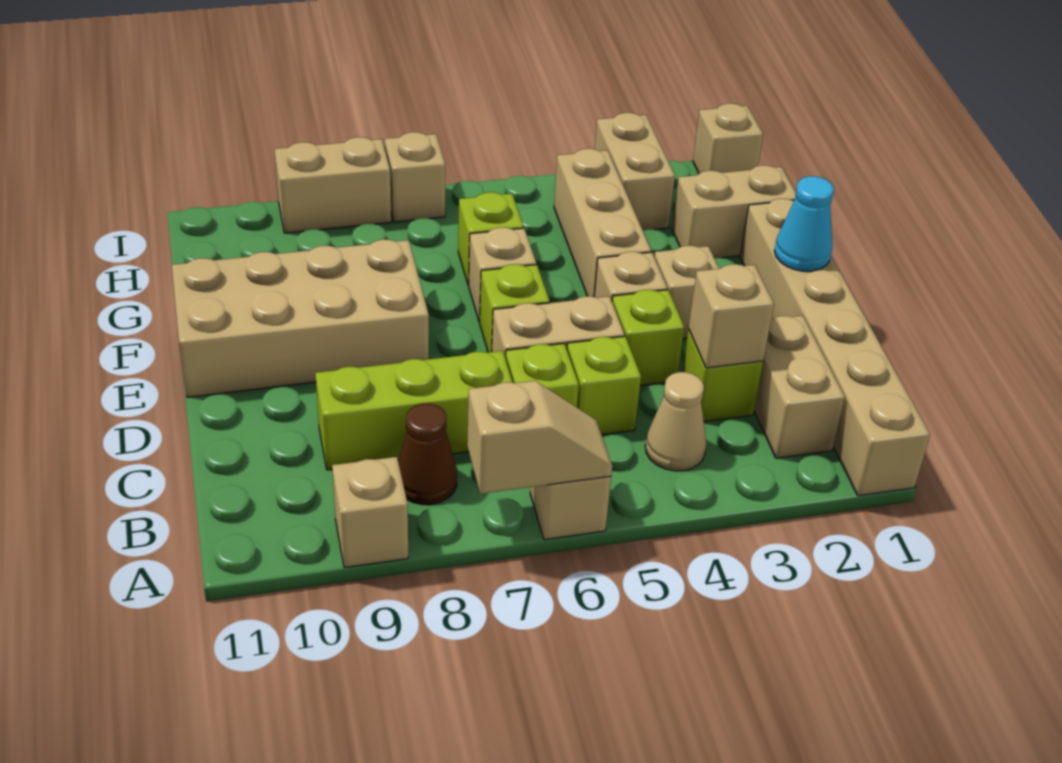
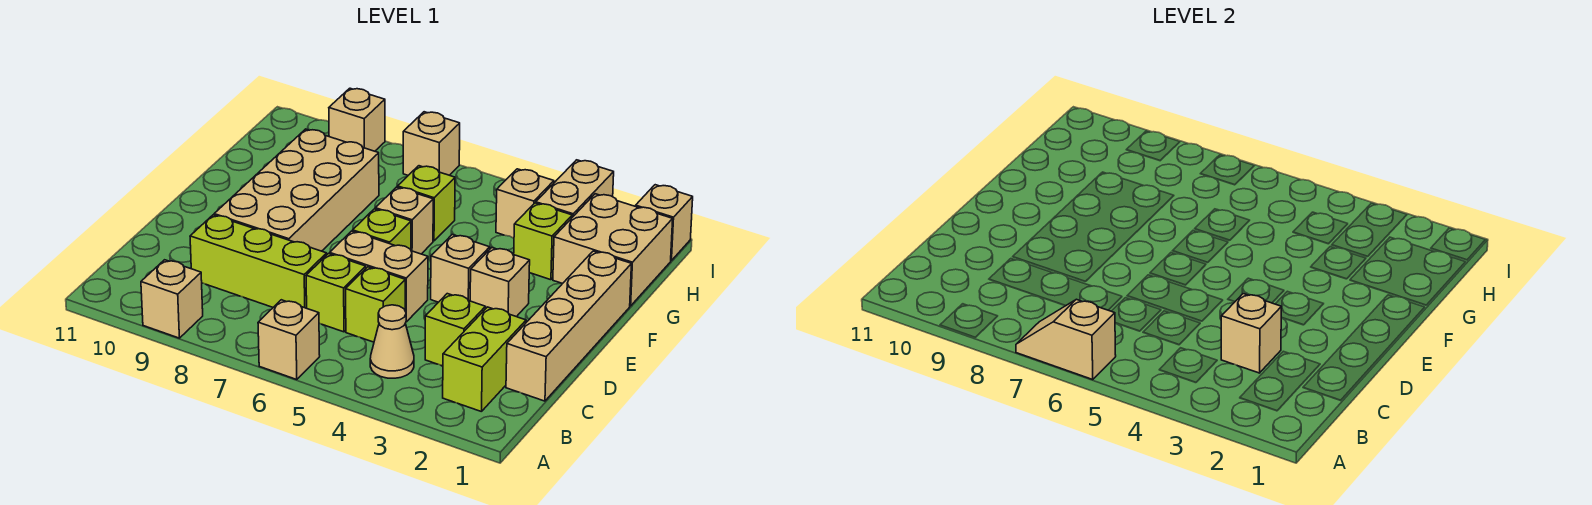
tan 1x6 brick [740,199,930,496] -> tan 1x4 brick [506,251,631,401]
tan 1x2 slope [467,381,612,494] -> tan 1x2 slope turned to [1016,299,1116,380]
tan 1x2 brick [754,316,845,458] -> lime 1x2 brick [443,307,526,412]
brown 1x1 cone [398,403,457,505] -> none
lime 1x1 brick [612,290,685,386] -> lime 1x1 brick moved to [514,203,572,280]
cyan 1x1 cone [774,176,834,271] -> none
tan 2x4 brick [172,239,429,397] -> tan 2x4 brick turned to [214,129,379,251]
tan 1x3 brick [554,149,651,297] -> tan 1x1 brick [496,169,554,238]
tan 1x2 brick [672,165,796,258] -> tan 2x2 brick [553,194,673,306]
tan 1x2 brick [274,137,391,233] -> tan 1x1 brick [329,88,385,151]

